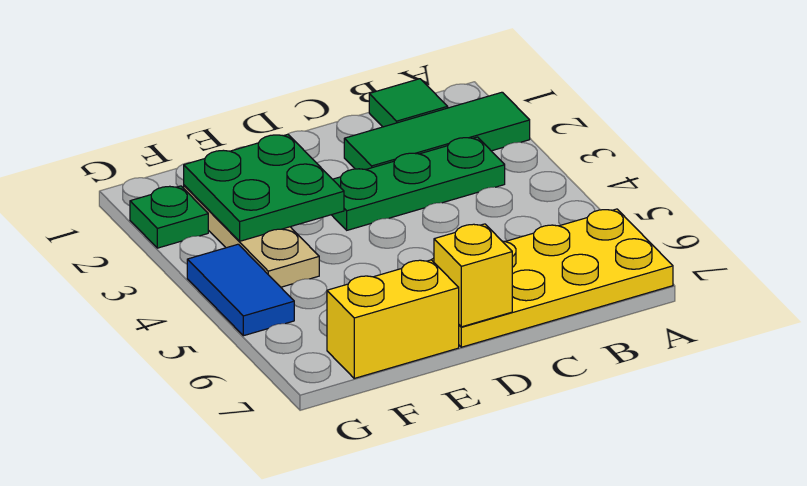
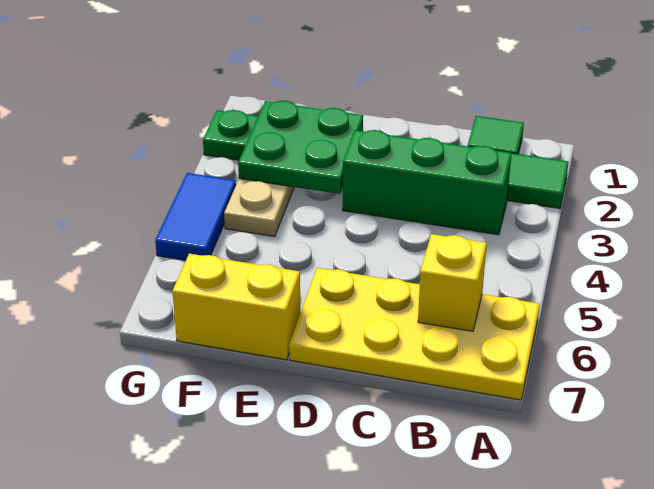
green 1x3 plate [332,137,505,230] -> green 1x3 brick [343,130,512,235]
yellow 1x1 brick [434,224,512,327] -> yellow 1x1 brick moved to [418,234,487,331]

